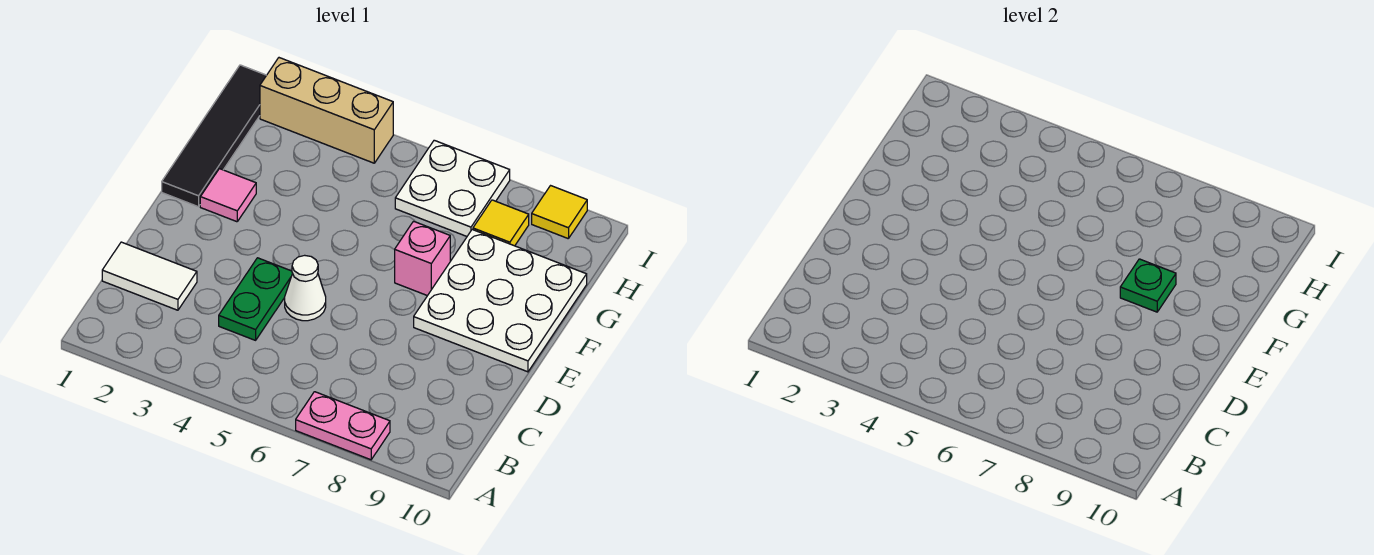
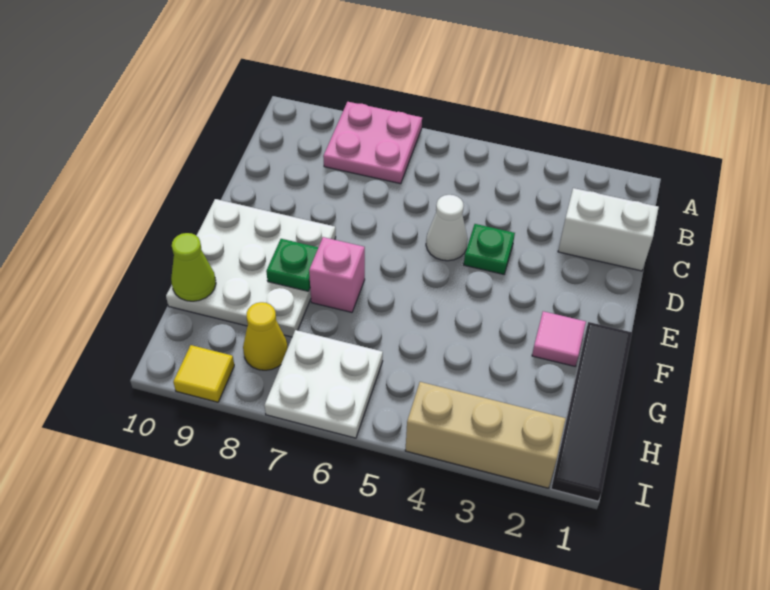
pink 1x2 plate [296,392,390,460] -> pink 2x2 plate [323,102,422,184]
white 1x2 tile [102,242,197,310] -> white 1x2 brick [558,188,659,271]
green 1x2 plate [219,258,293,340] -> green 1x1 plate [464,224,515,274]
none -> lime 1x1 cone [171,233,216,301]
yellow 1x1 tile [473,200,529,246] -> yellow 1x1 cone [243,302,288,370]

